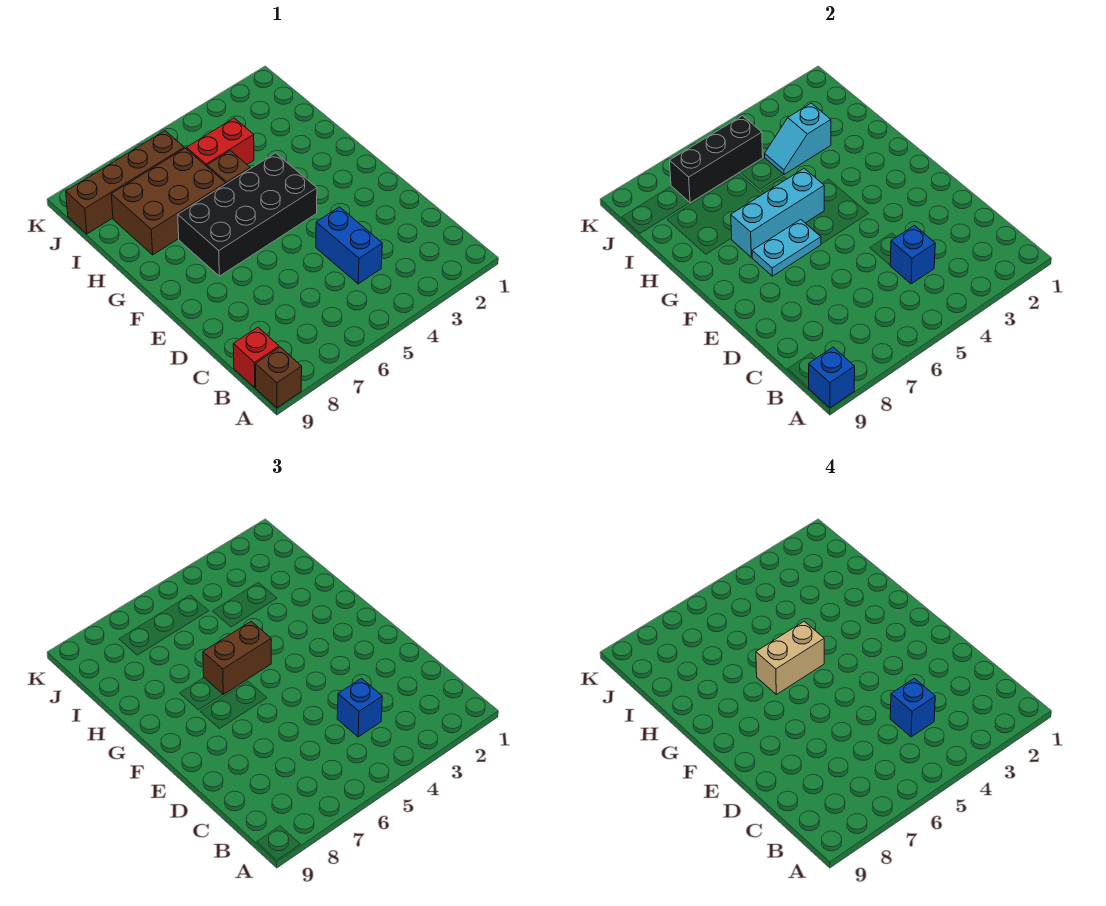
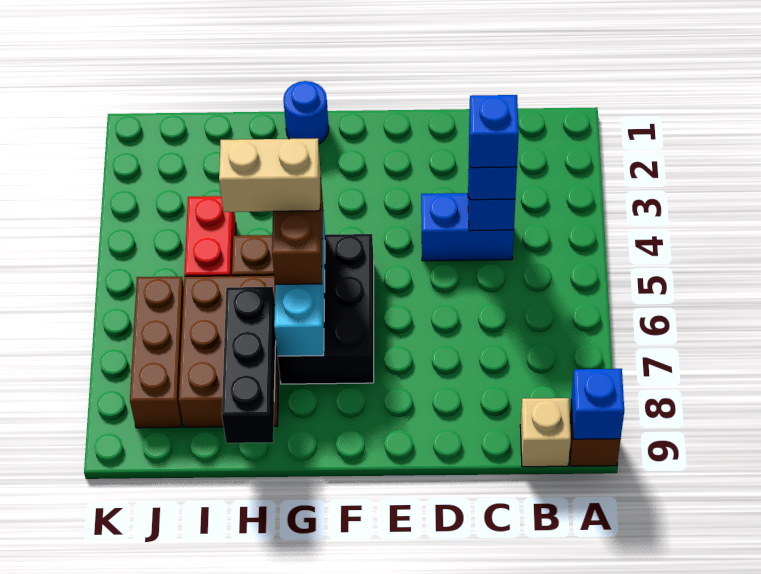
red 1x1 brick [233,327,279,387] -> tan 1x1 brick [520,398,571,467]
black 2x4 brick [178,153,317,276] -> black 2x3 brick [278,234,374,384]
cyan 1x2 plate [752,219,821,276] -> none
none -> blue 1x1 round brick [283,81,329,144]
tan 1x2 brick [756,621,824,694] -> tan 1x2 brick turned to [219,138,321,212]
cyan 1x2 slope [765,103,831,174] -> none
black 1x3 brick [670,116,763,203] -> black 1x3 brick moved to [222,287,276,443]
brown 1x4 brick [66,131,184,234] -> brown 1x3 brick [130,277,184,428]

